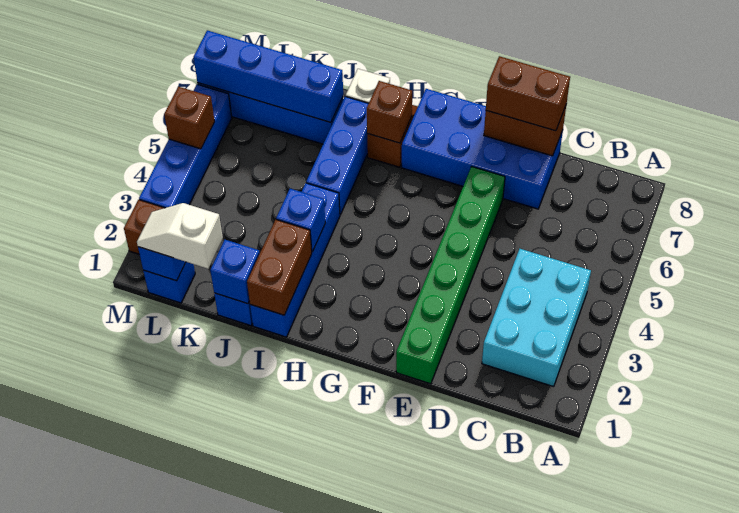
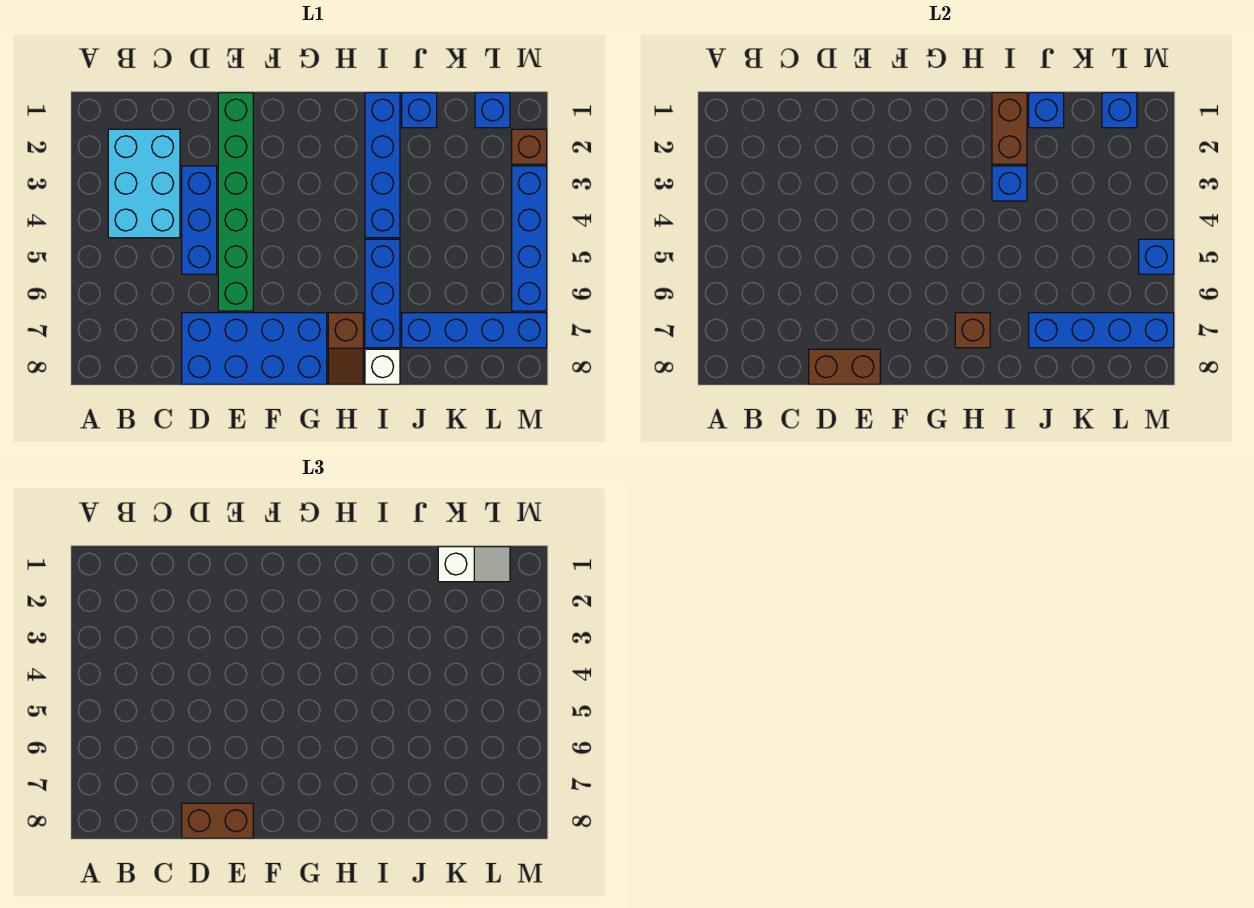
none -> blue 1x3 brick [182,166,217,274]
brown 1x1 brick [164,87,215,149] -> blue 1x1 brick [1139,239,1174,274]

